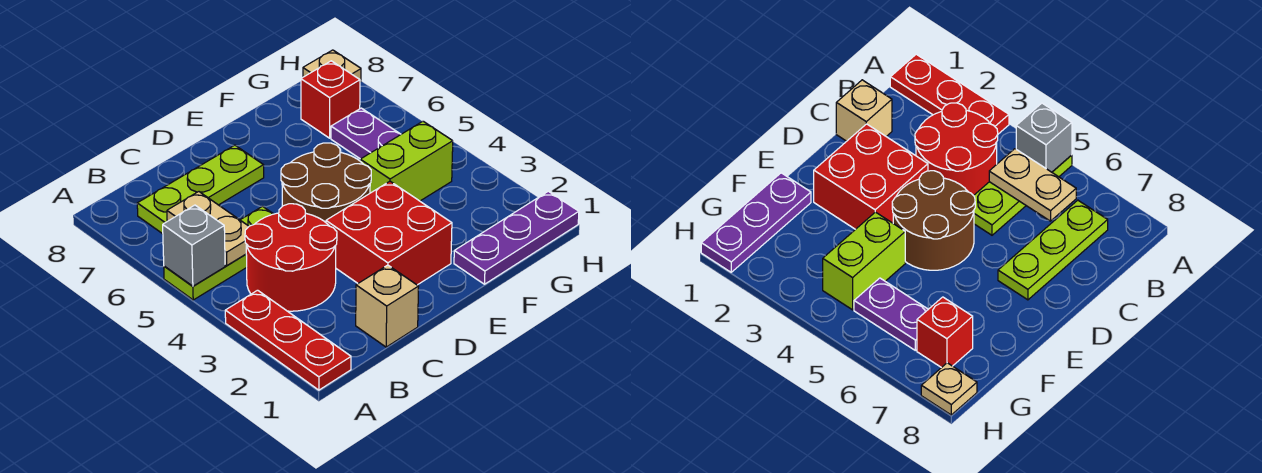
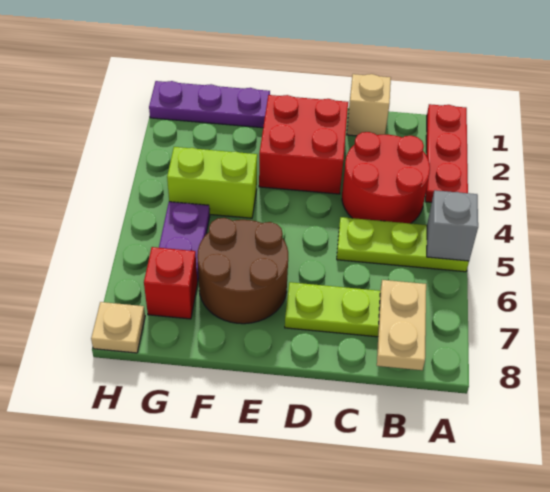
tan 1x2 plate [167,192,249,265] -> tan 1x2 plate moved to [377,280,426,370]
brown 2x2 round brick [281,143,371,222] -> brown 2x2 round brick moved to [197,218,288,324]

